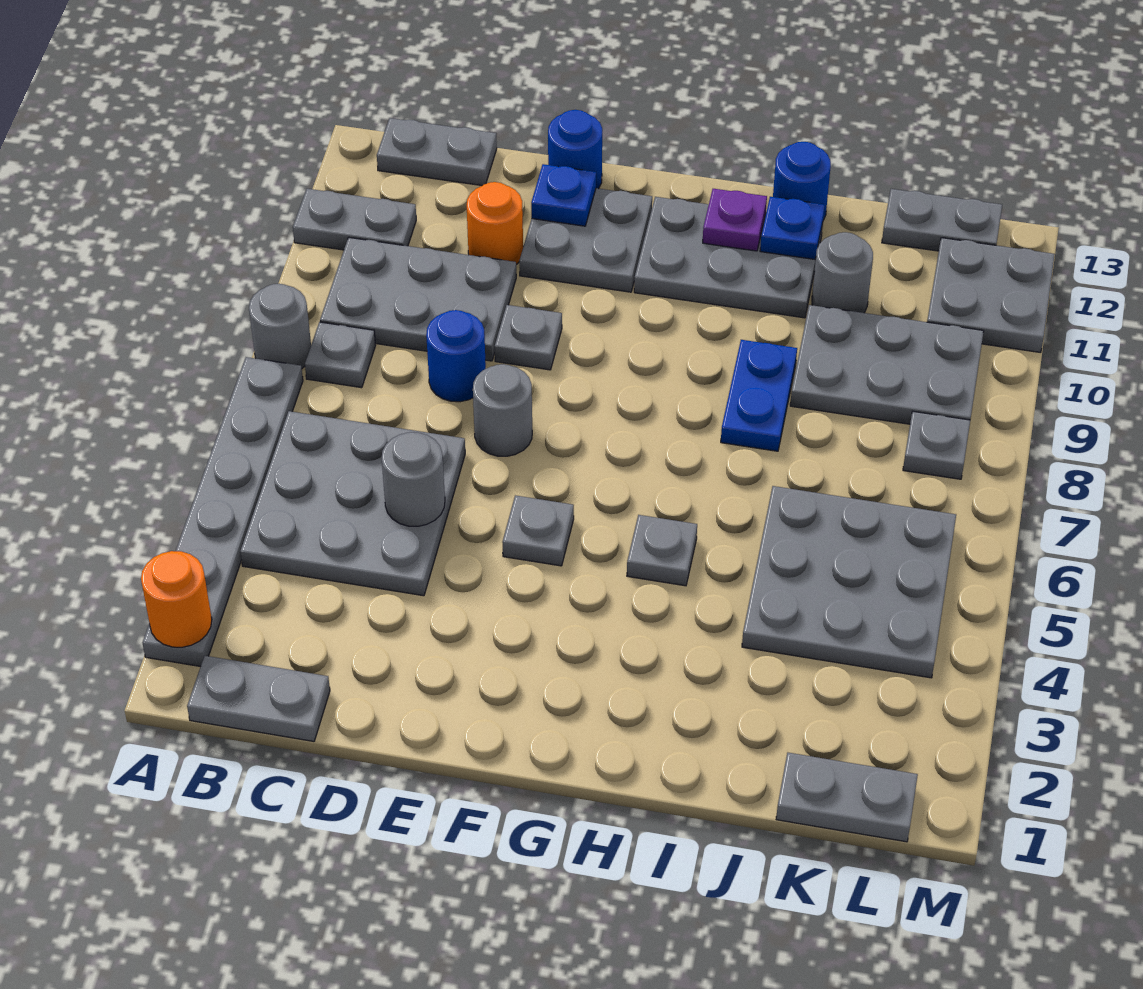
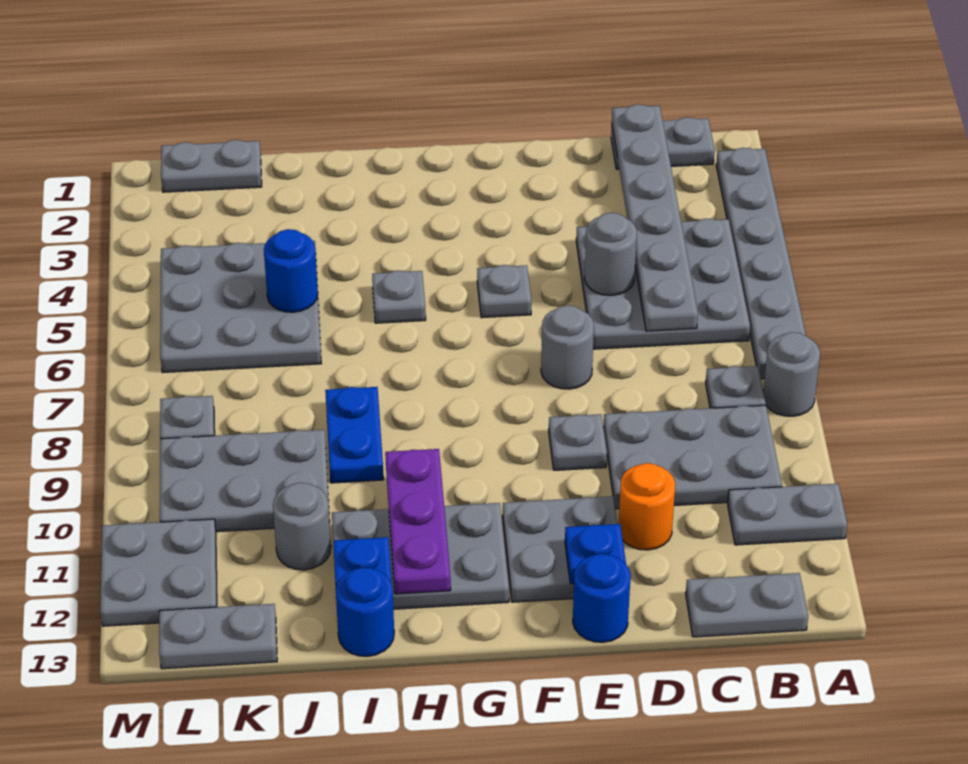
orange 1x1 round brick [141,551,212,647] -> none
none -> grey 1x6 plate [612,104,698,331]
blue 1x1 round brick [426,310,486,402] -> blue 1x1 round brick moved to [264,229,318,312]
purple 1x1 plate [703,189,767,251] -> purple 1x3 plate [385,449,451,594]

